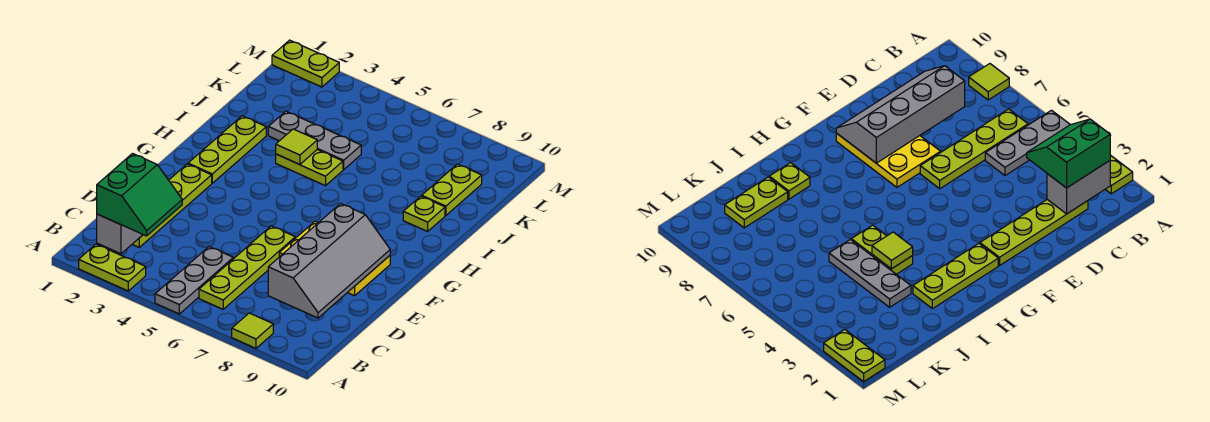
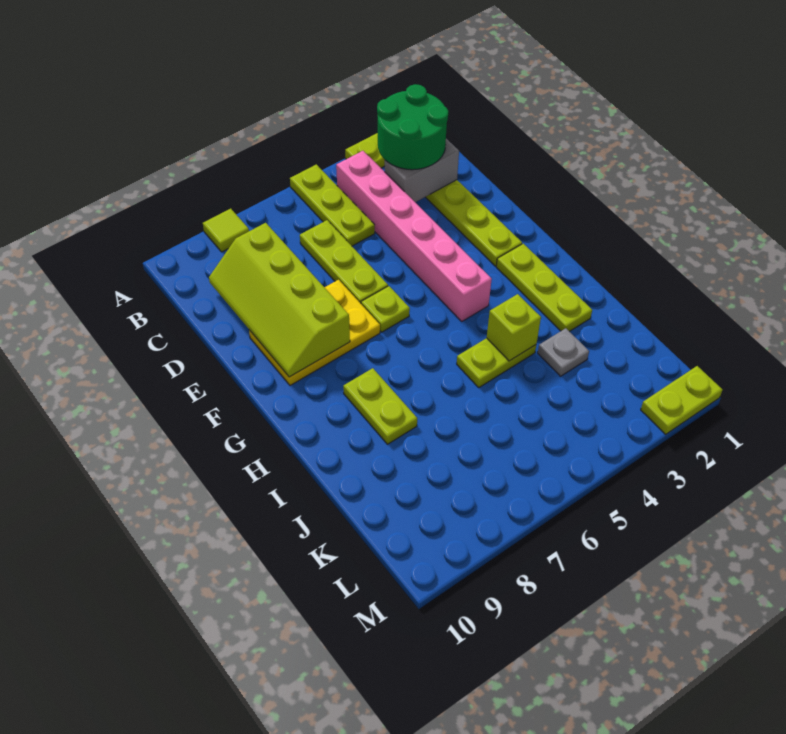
grey 1x3 plate [155,247,233,314] -> lime 1x3 plate [290,164,375,246]
grey 1x2 brick [97,214,143,254] -> grey 1x2 brick turned to [385,139,459,202]
green 2x2 slope [97,154,182,236] -> green 2x2 round brick [377,84,448,170]
none -> pink 1x6 brick [336,151,492,321]
lime 1x4 plate [199,226,295,309] -> lime 1x3 plate [300,220,388,303]
grey 2x4 slope [268,204,390,318] -> lime 2x4 slope [209,223,350,377]
lime 1x1 tile [276,129,317,165] -> lime 1x1 brick [487,294,541,361]
lime 1x1 plate [403,196,445,231] -> lime 1x1 plate moved to [361,286,410,332]
grey 1x3 plate [268,111,361,169] -> grey 1x1 plate [538,328,589,376]
lime 1x2 plate [422,164,482,215] -> lime 1x2 plate moved to [343,368,417,444]

